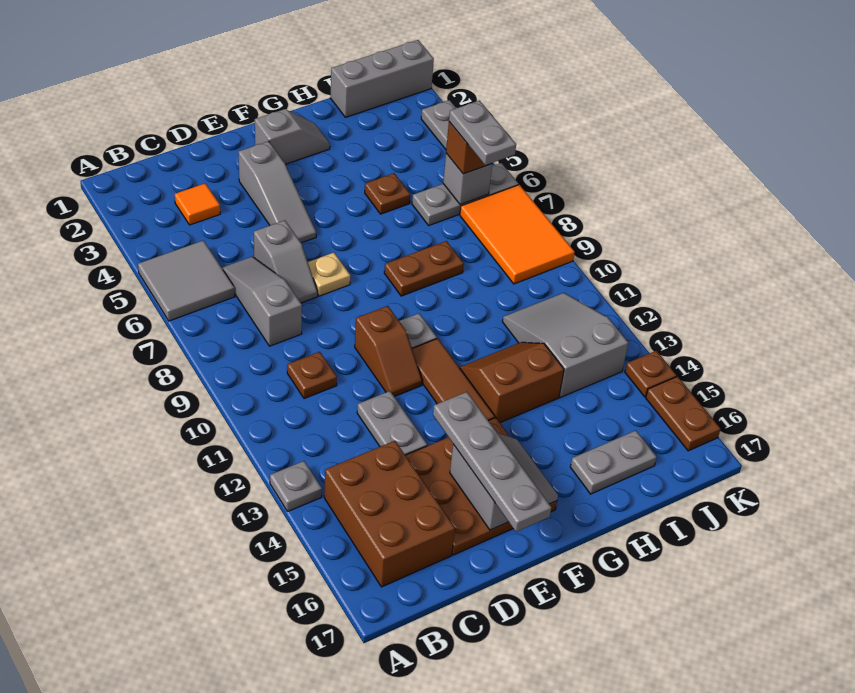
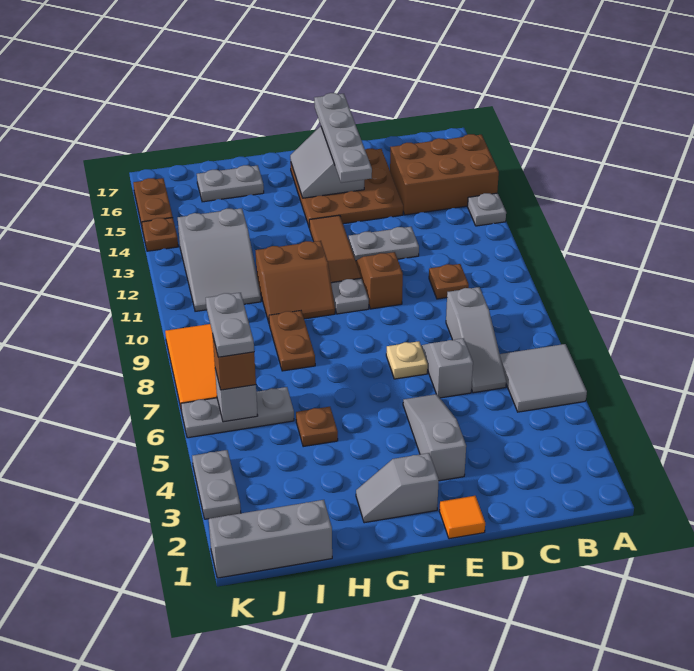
brown 2x3 brick [324,441,455,587] -> brown 2x3 brick turned to [390,134,499,215]
orange 1x1 tile [175,183,220,225] -> orange 1x1 tile moved to [439,496,485,539]
grey 1x2 plate [357,391,427,455] -> grey 1x2 plate turned to [349,227,419,261]
brown 1x2 plate [384,241,464,296] -> brown 1x2 plate turned to [269,311,315,371]
brown 2x2 slope [459,342,564,423] -> brown 2x2 slope moved to [256,241,335,322]

